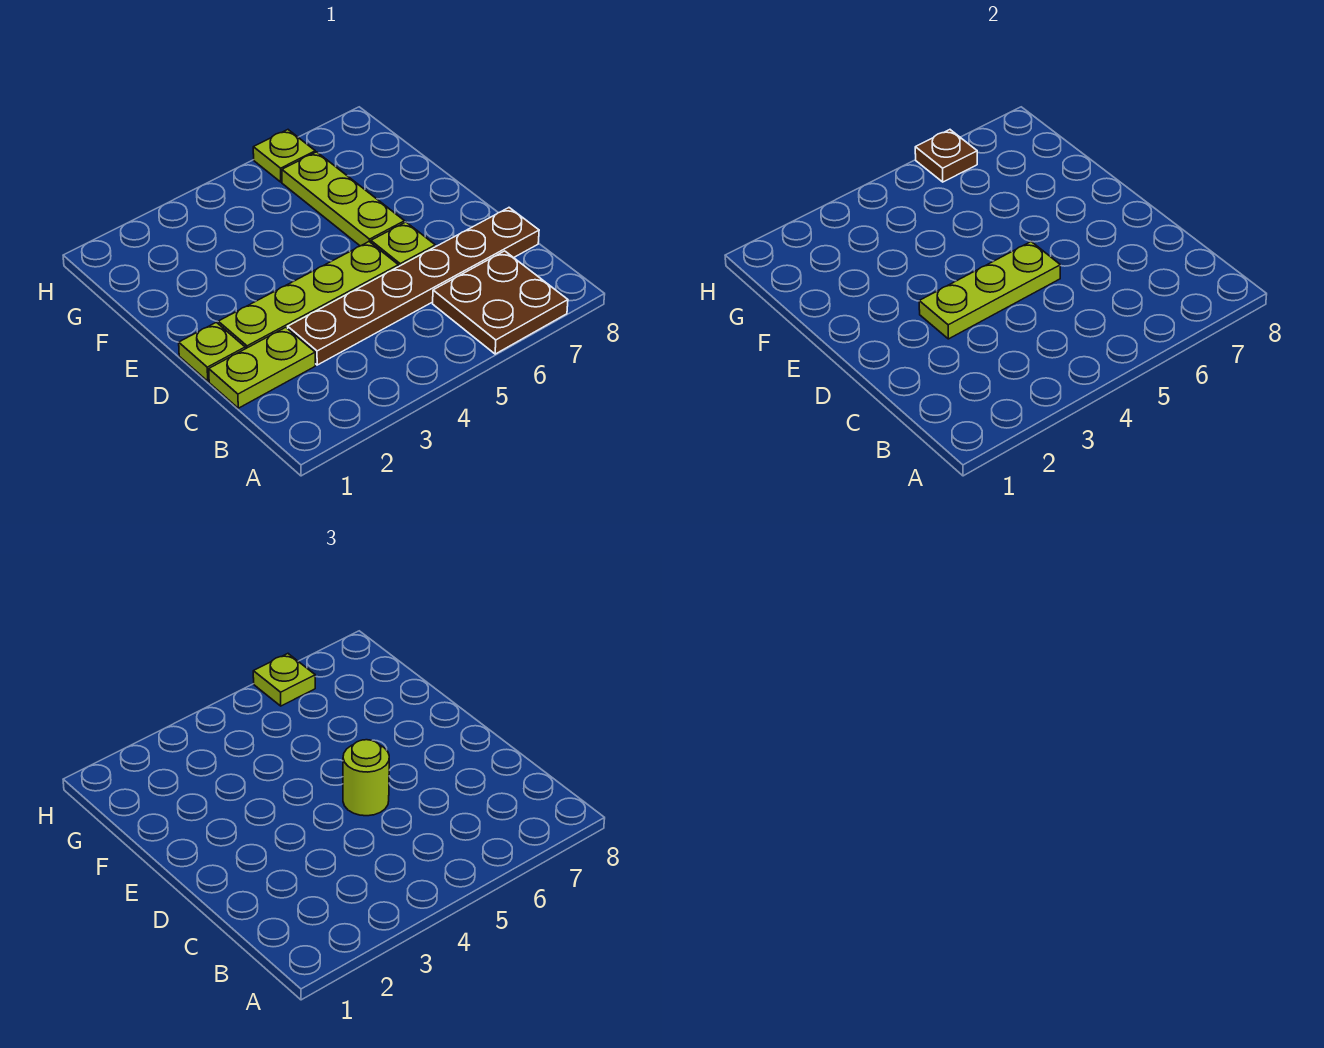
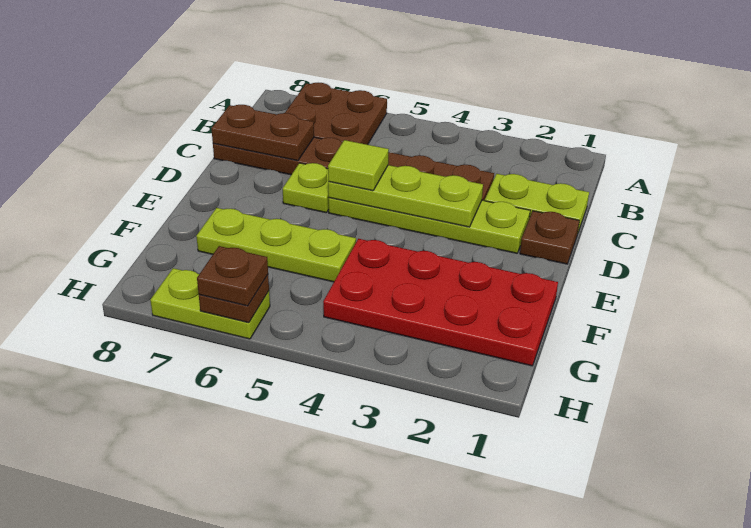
none -> brown 1x2 plate [211,105,314,161]
lime 1x1 plate [179,322,245,381] -> brown 1x1 plate [520,211,579,264]
lime 1x1 round brick [343,740,389,816] -> lime 1x1 tile [328,140,389,191]
lime 1x3 plate [282,152,405,246] -> lime 1x3 plate turned to [197,208,356,282]
none -> red 2x4 plate [323,239,558,366]
lime 1x1 plate [253,130,315,182] -> lime 1x2 plate [150,268,270,339]
lime 1x1 plate [253,654,315,706] -> brown 1x1 plate [197,246,268,306]

